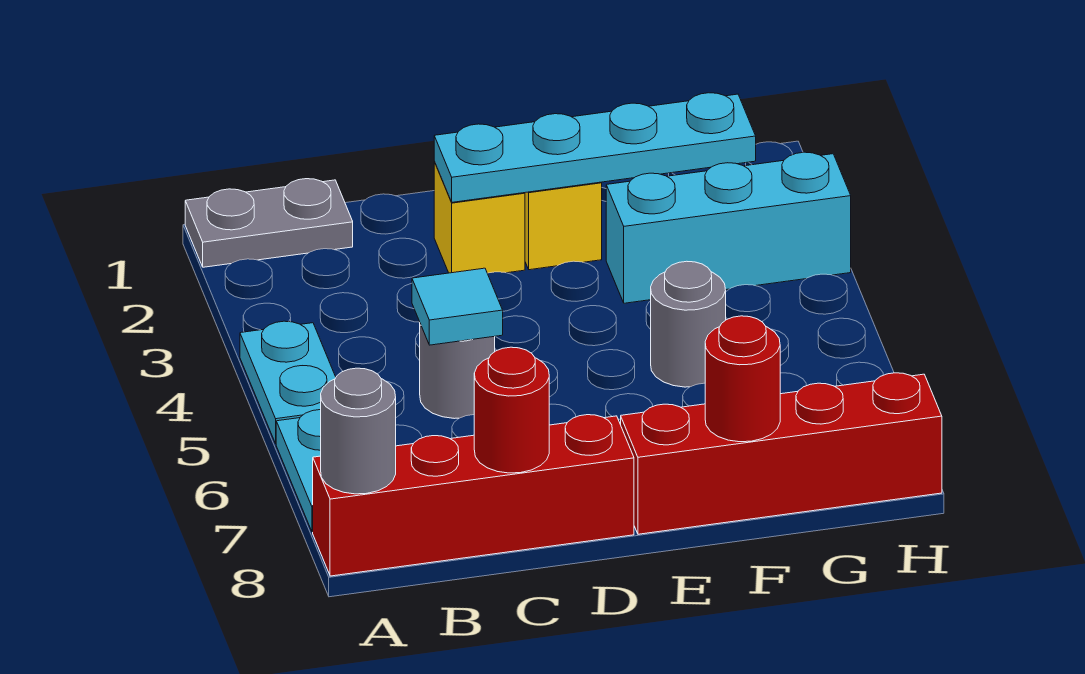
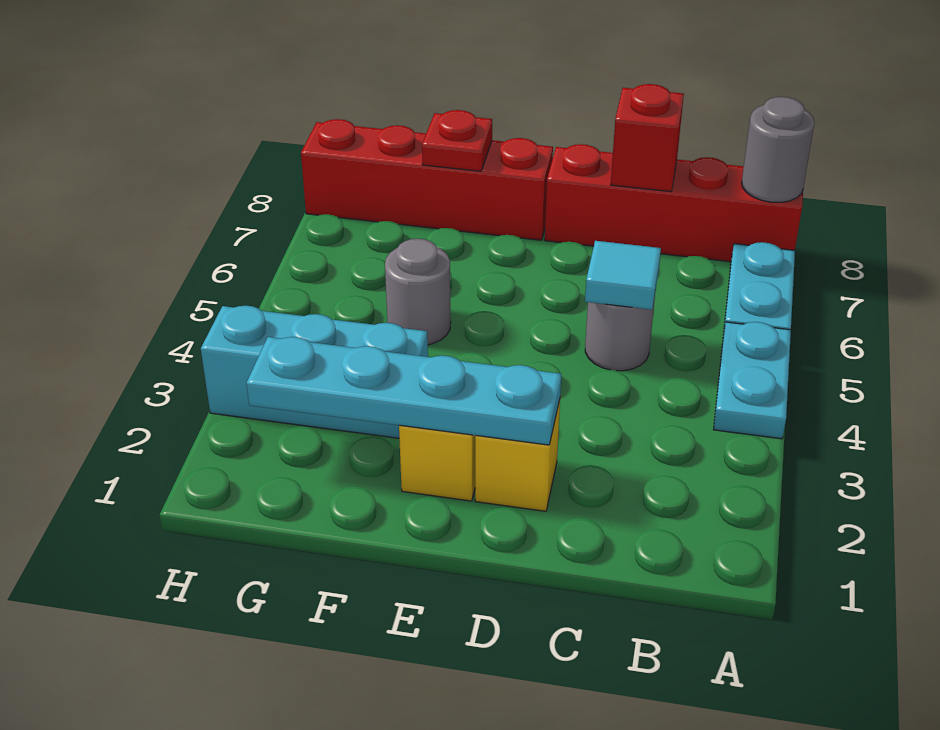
grey 1x2 plate [185,179,353,267] -> none
red 1x1 round brick [474,347,549,473] -> red 1x1 brick [611,84,684,192]
red 1x1 round brick [705,316,780,442] -> red 1x1 plate [422,110,492,171]

